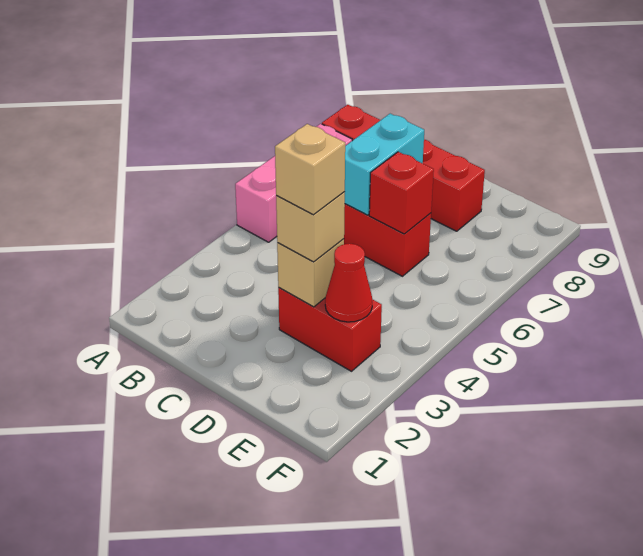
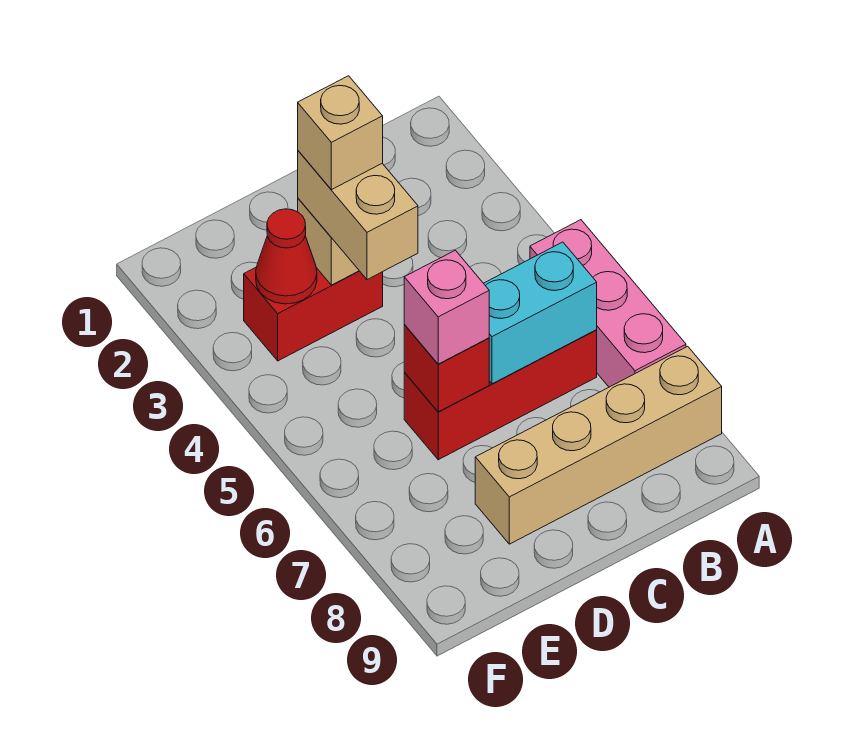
red 1x4 brick [322,105,485,231] -> tan 1x4 brick [475,346,722,544]
cyan 1x2 brick [345,114,424,215] -> cyan 1x2 brick turned to [484,242,597,384]
tan 1x1 brick [276,192,345,262] -> tan 1x2 brick [298,151,418,280]
none -> pink 1x1 brick [404,250,489,364]

